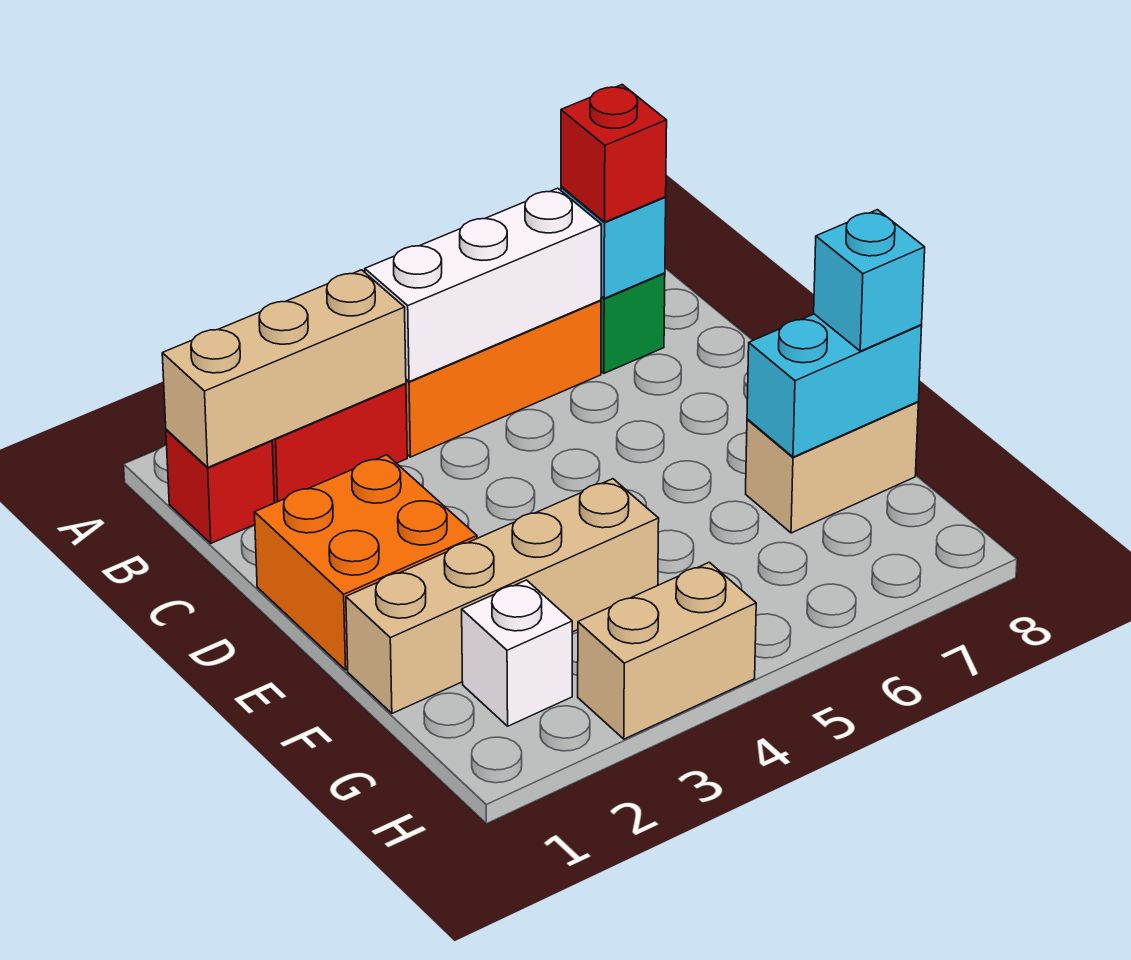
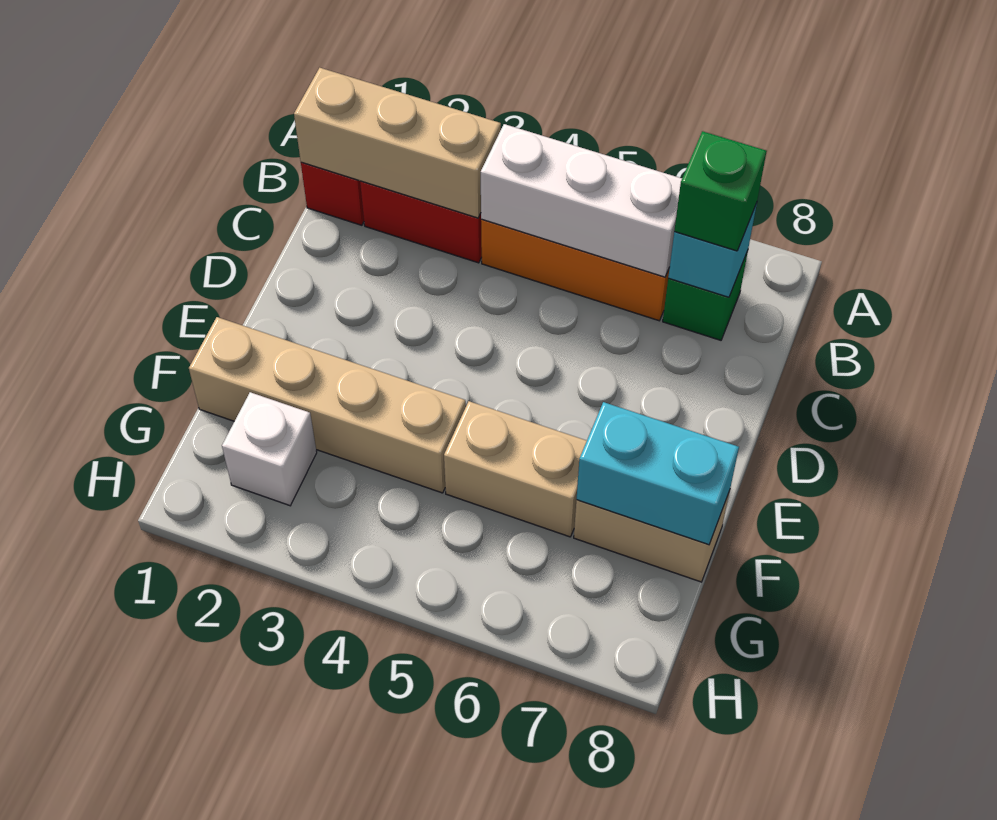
red 1x1 brick [561,85,667,222] -> green 1x1 brick [674,131,767,251]
orange 2x2 brick [255,455,477,670] -> none
cyan 1x1 brick [814,210,925,351] -> none
tan 1x2 brick [578,562,756,739] -> tan 1x2 brick moved to [444,401,587,537]

